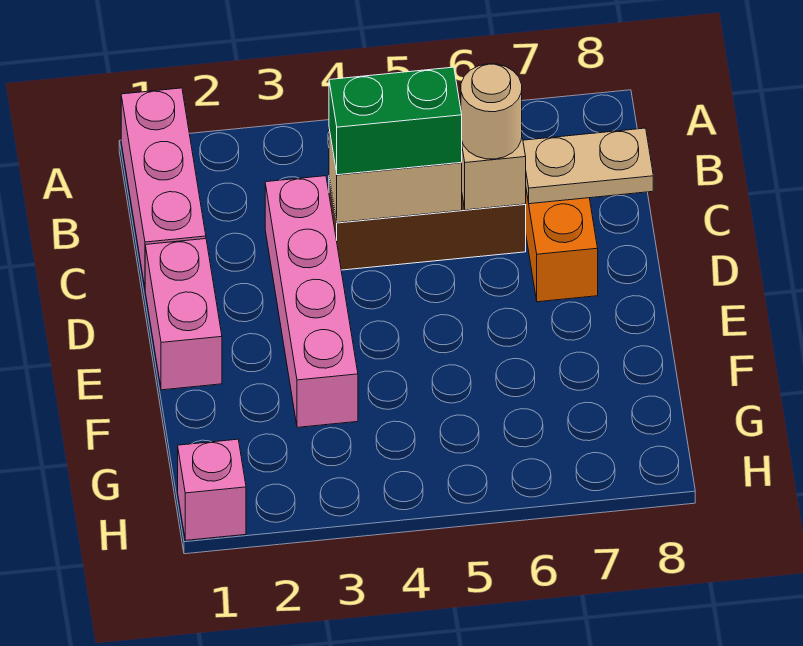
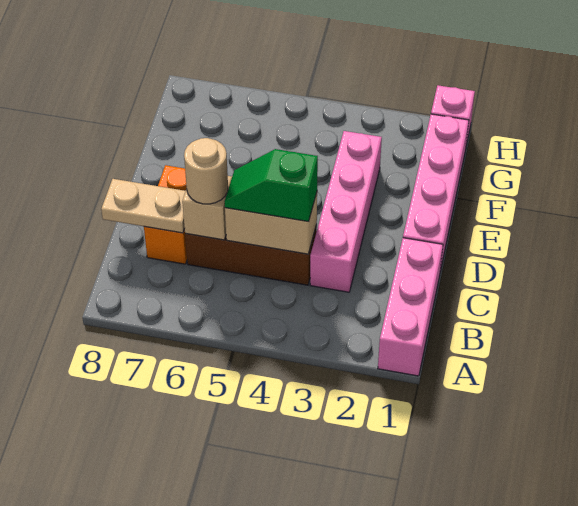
green 1x2 brick [329,67,462,175] -> green 1x2 slope [224,149,318,222]
pink 1x2 brick [145,239,222,390] -> pink 1x4 brick [403,114,469,271]

